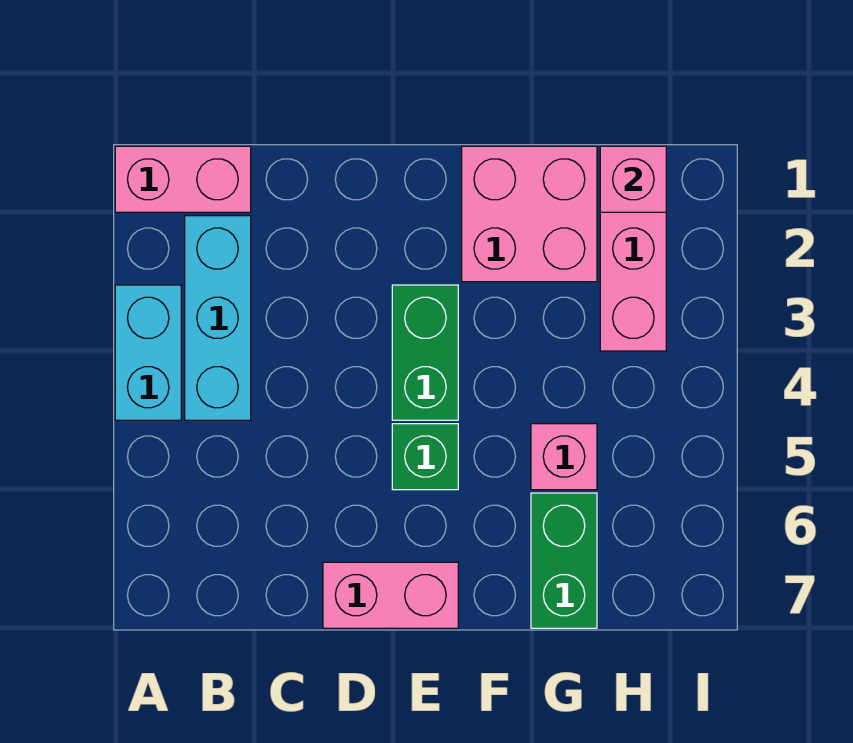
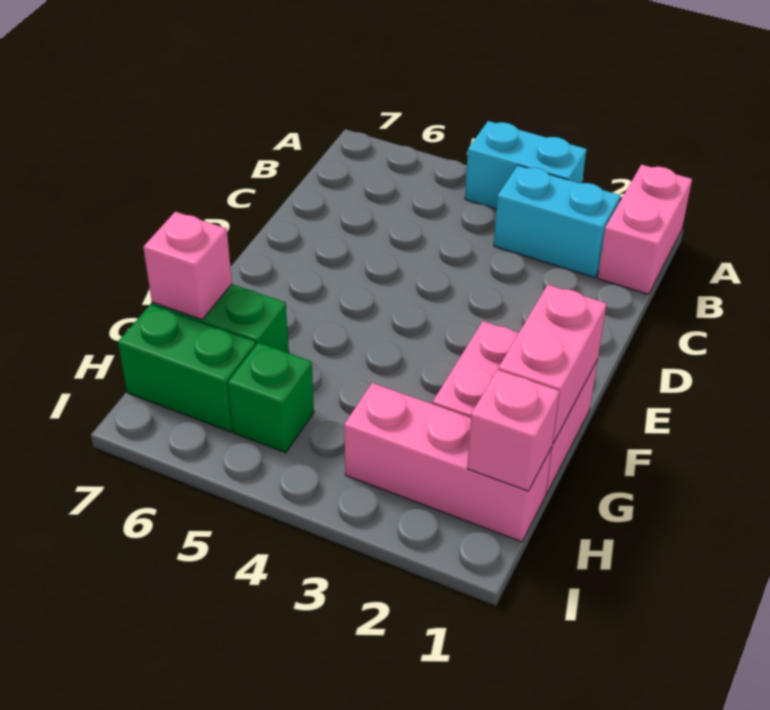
cyan 1x3 brick [185,216,251,420] -> cyan 1x2 brick [494,165,621,278]
pink 1x2 brick [323,562,458,628] -> pink 1x2 brick moved to [498,285,607,443]
green 1x2 brick [392,285,458,420] -> green 1x2 brick moved to [118,304,256,432]
green 1x1 brick [392,424,458,490] -> green 1x1 brick moved to [228,343,314,453]
pink 1x1 brick [531,424,597,490] -> pink 1x1 brick moved to [143,212,232,320]

